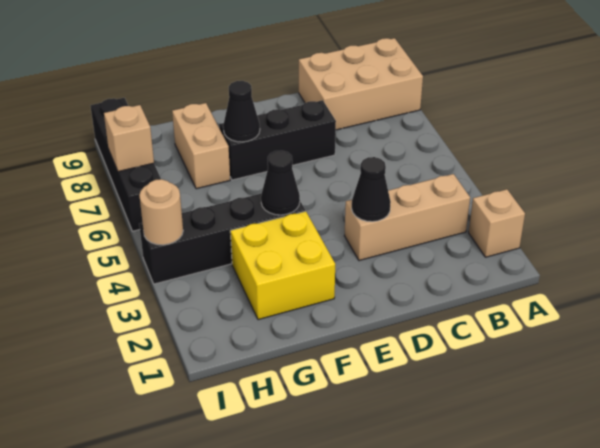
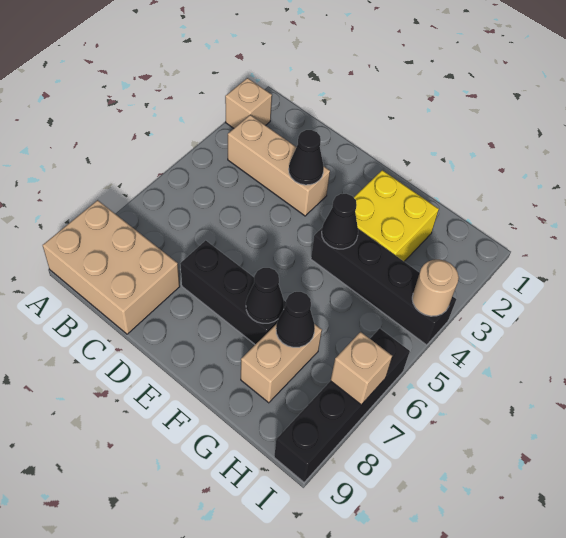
none -> black 1x1 cone [276,292,315,347]

